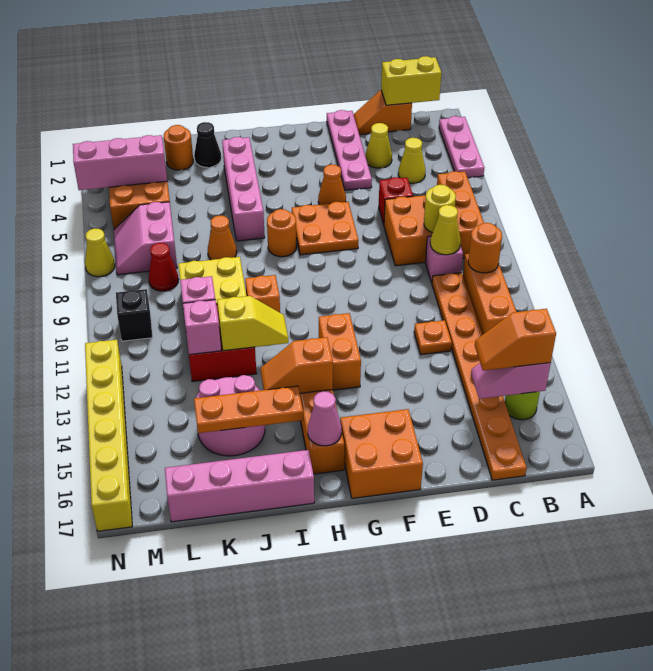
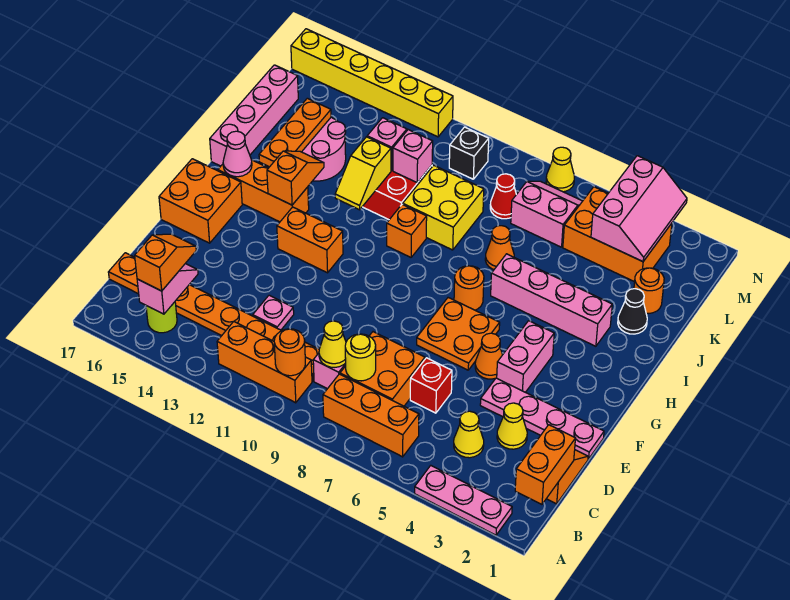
yellow 1x2 brick [381,56,441,105] -> orange 1x2 brick [515,425,576,504]
orange 1x1 plate [414,320,452,355] -> pink 1x1 plate [253,295,294,330]
none -> pink 1x2 brick [497,321,554,392]

